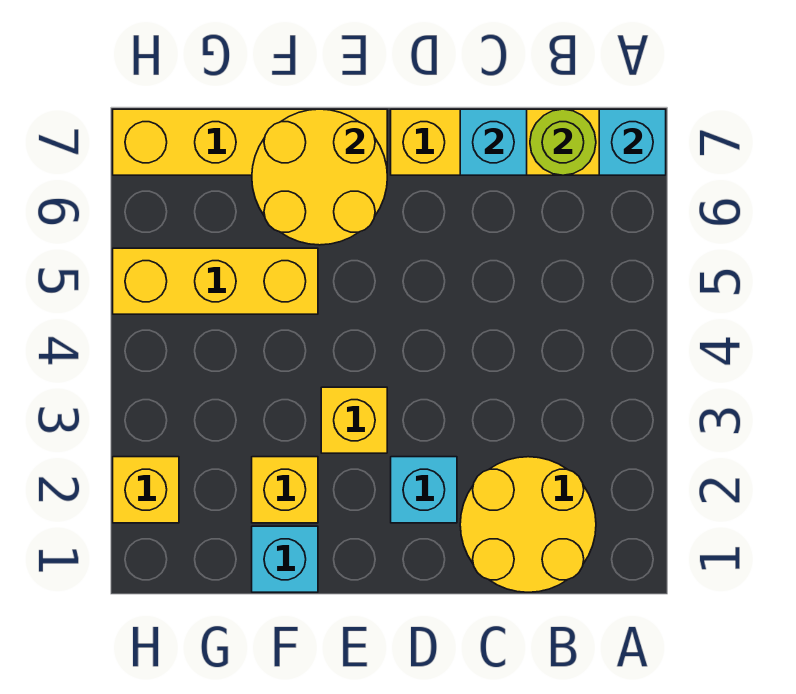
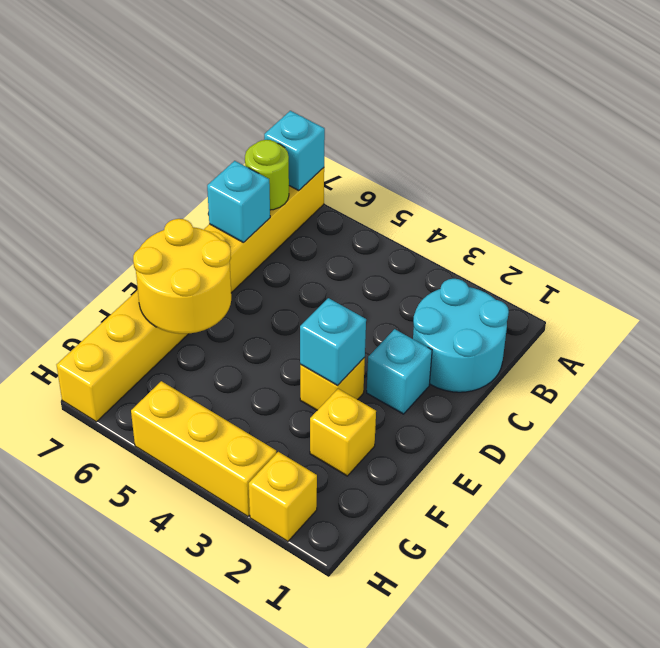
yellow 2x2 round brick [460,457,596,592] -> cyan 2x2 round brick [413,279,509,392]
cyan 1x1 brick [252,526,318,592] -> cyan 1x1 brick moved to [300,298,366,386]
yellow 1x3 brick [113,248,318,314] -> yellow 1x3 brick turned to [131,381,276,517]

